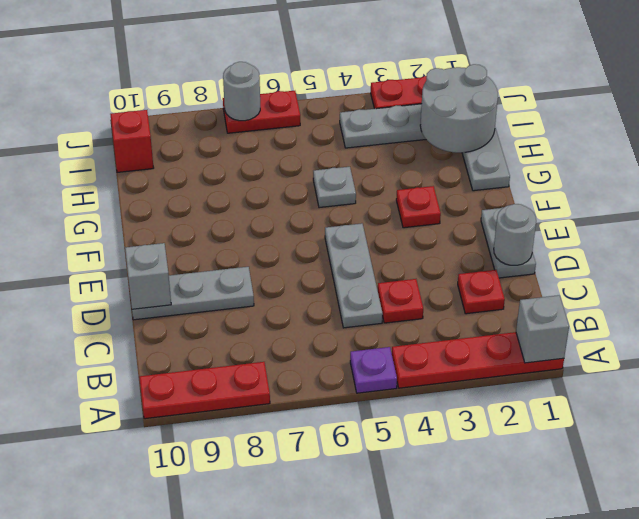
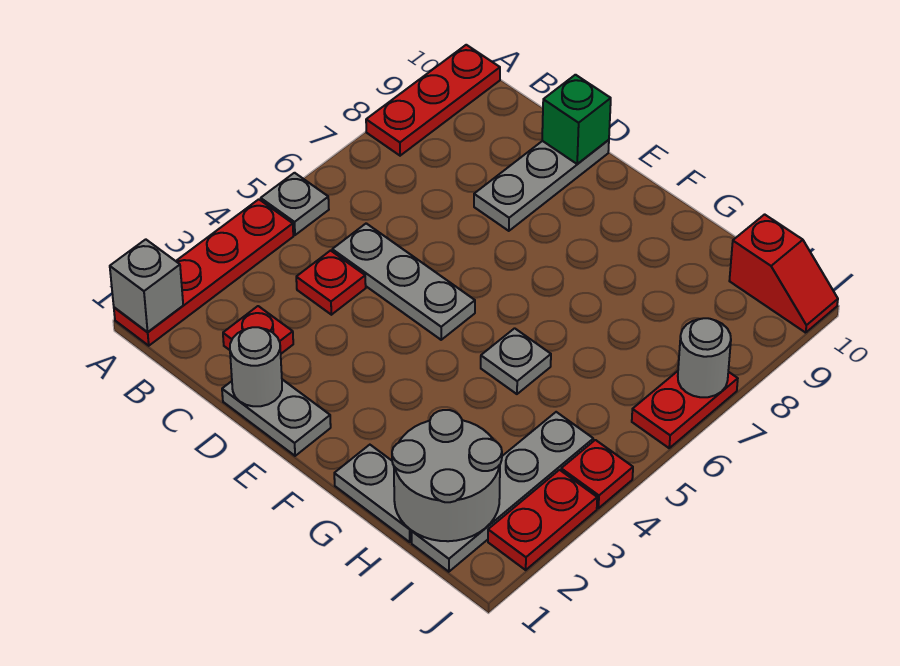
purple 1x1 plate [350,347,397,393] -> grey 1x1 plate [261,173,329,235]
grey 1x1 brick [125,243,171,309] -> green 1x1 brick [542,75,611,164]
red 1x1 plate [396,186,441,228] -> red 1x1 plate moved to [561,440,633,508]

